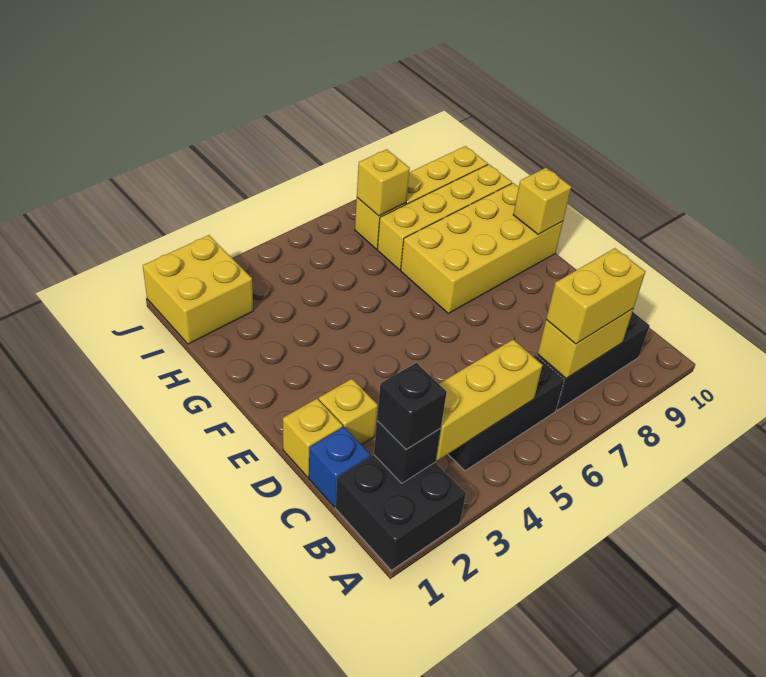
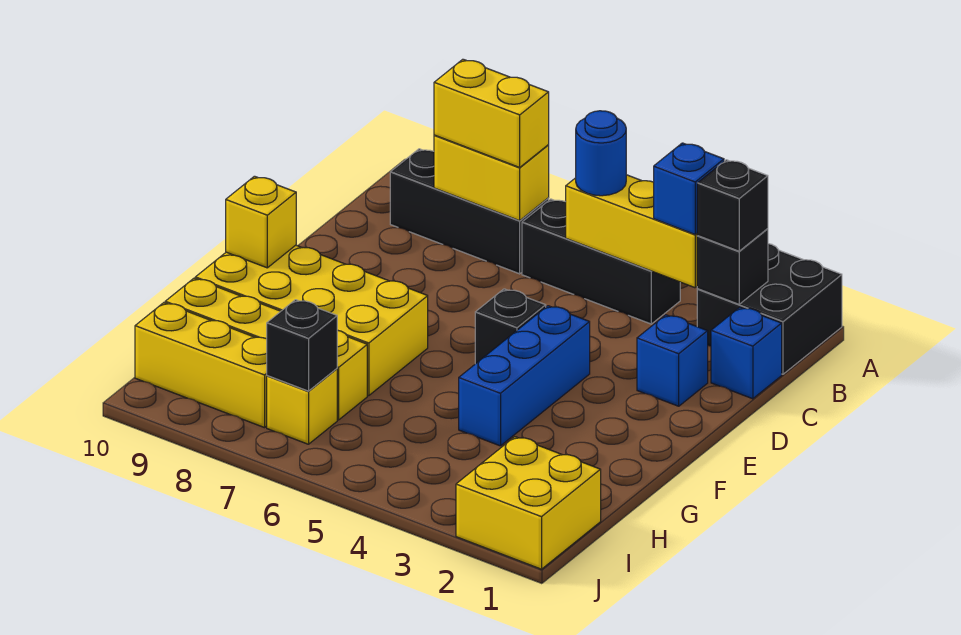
none -> blue 1x1 brick [654,143,724,235]
none -> blue 1x1 round brick [576,111,626,196]
yellow 1x1 brick [283,399,343,477] -> none
yellow 1x1 brick [319,379,378,445] -> blue 1x1 brick [637,315,708,406]
none -> blue 1x3 brick [459,306,590,446]
none -> black 1x1 brick [475,289,546,364]
yellow 1x1 brick [357,149,410,216] -> black 1x1 brick [267,300,337,391]

